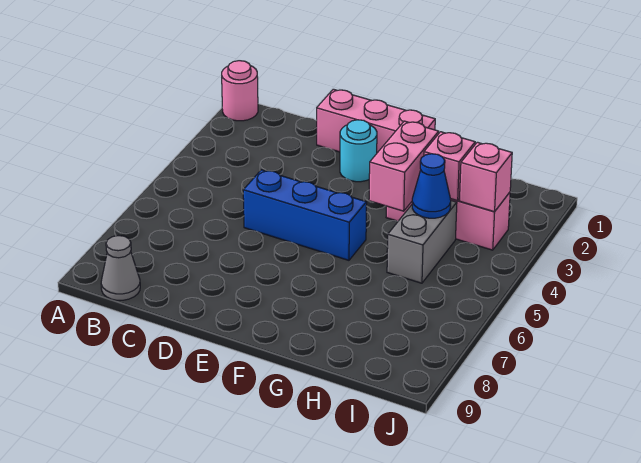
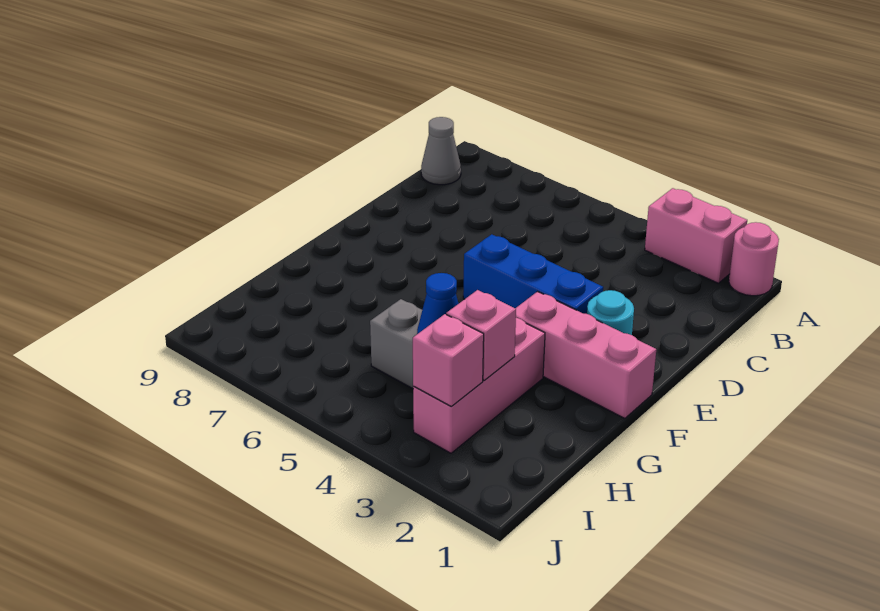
pink 1x3 brick [317,89,435,153] -> pink 1x3 brick turned to [516,292,656,418]
blue 1x3 brick [243,170,367,260] -> blue 1x3 brick turned to [463,234,603,314]
pink 1x2 brick [369,121,439,211] -> pink 1x2 brick moved to [645,188,747,283]

